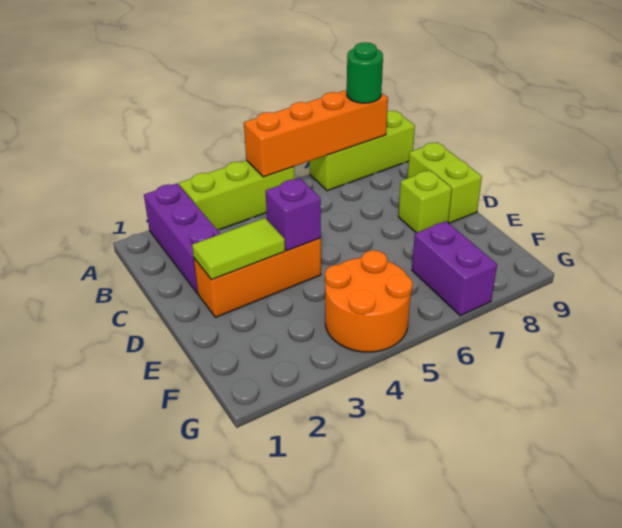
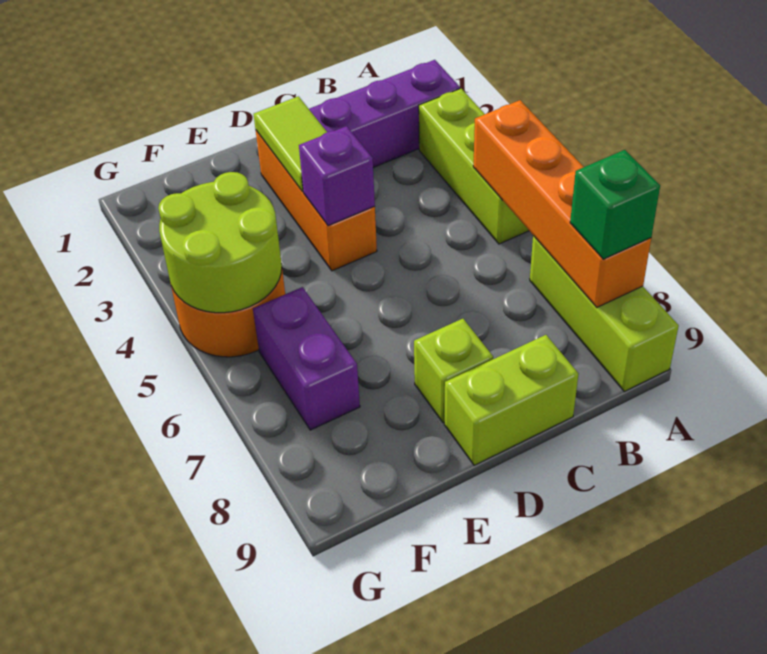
green 1x1 round brick [347,42,383,103] -> green 1x1 brick [570,150,660,259]
none -> lime 2x2 round brick [158,172,282,313]
purple 1x2 brick [412,221,497,316] -> purple 1x2 brick turned to [253,287,360,430]

